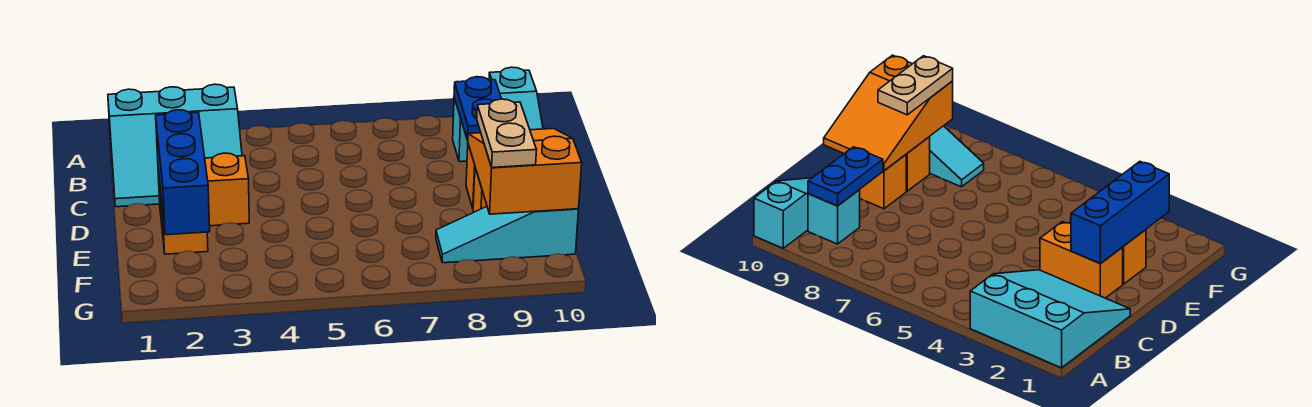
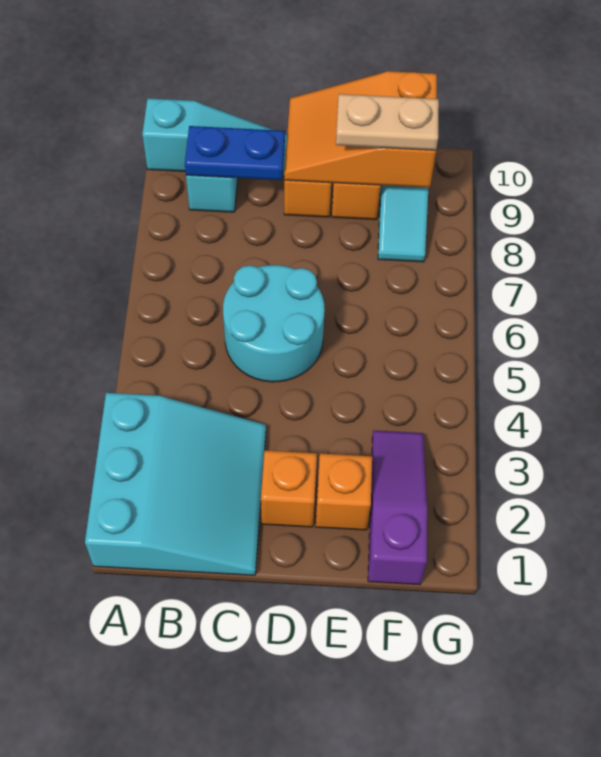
none -> cyan 2x2 round brick [223,265,325,382]
orange 1x2 brick [158,153,249,226] -> orange 1x1 brick [261,450,317,527]
blue 1x3 brick [156,110,210,235] -> none
none -> purple 1x3 slope [368,430,427,585]

